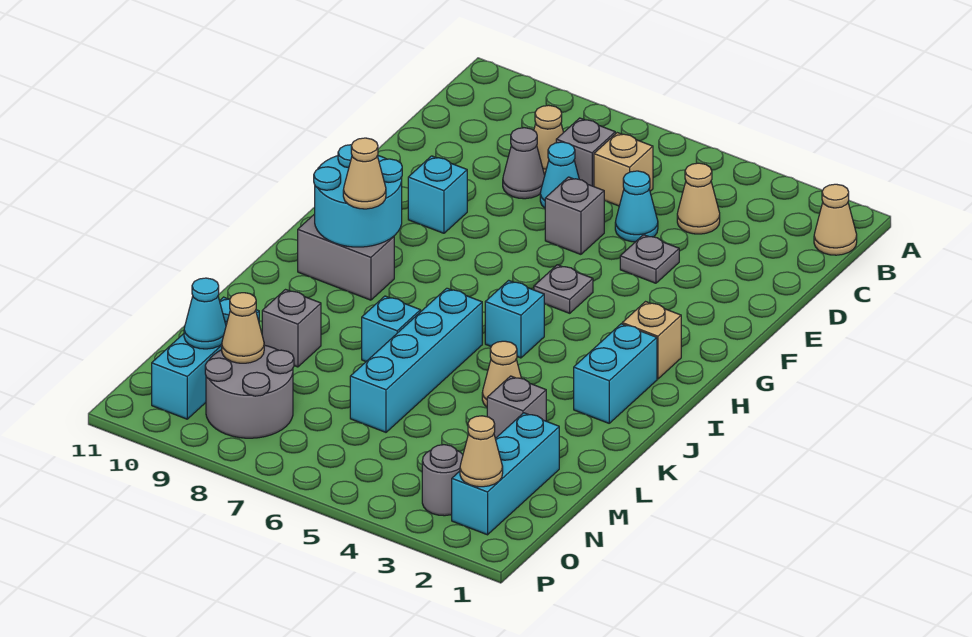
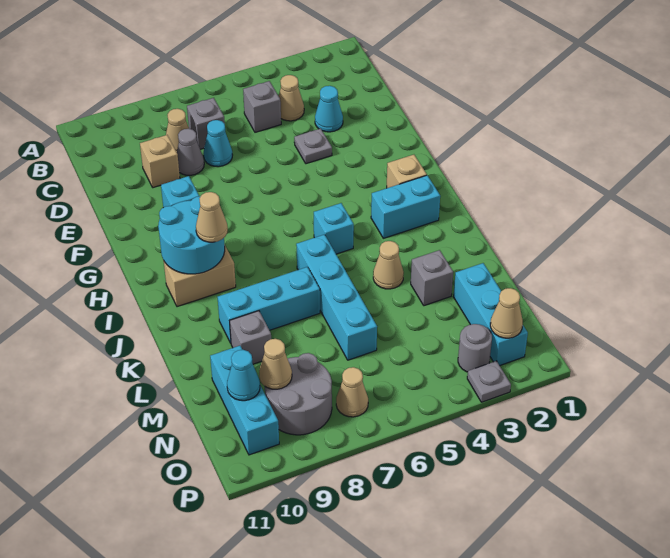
tan 1x1 cone [814,184,857,255] -> tan 1x1 cone moved to [336,367,368,417]
tan 1x1 brick [594,133,653,206] -> tan 1x1 brick moved to [140,135,180,188]
cyan 1x1 cone [615,171,658,242] -> cyan 1x1 cone moved to [315,86,343,132]
grey 1x1 brick [545,177,604,254] -> grey 1x1 brick moved to [243,81,281,132]
grey 1x1 plate [534,265,593,313] -> grey 1x1 plate moved to [467,361,511,402]
cyan 1x2 brick [574,324,657,423] -> cyan 1x2 brick turned to [371,175,440,238]
grey 1x2 brick [298,214,394,300] -> tan 1x2 brick [164,244,236,307]
cyan 1x1 brick [362,296,421,361] -> cyan 1x3 brick [218,267,320,343]

